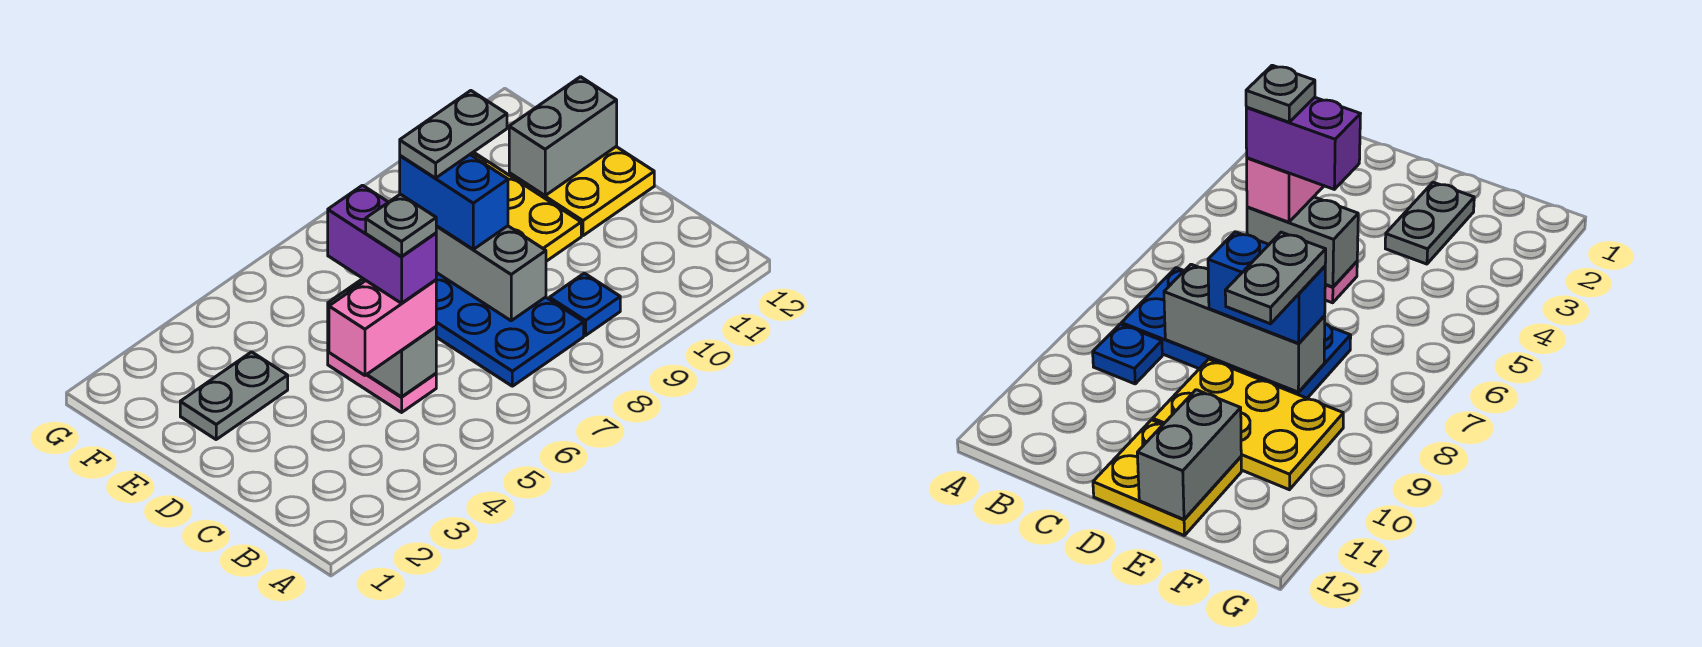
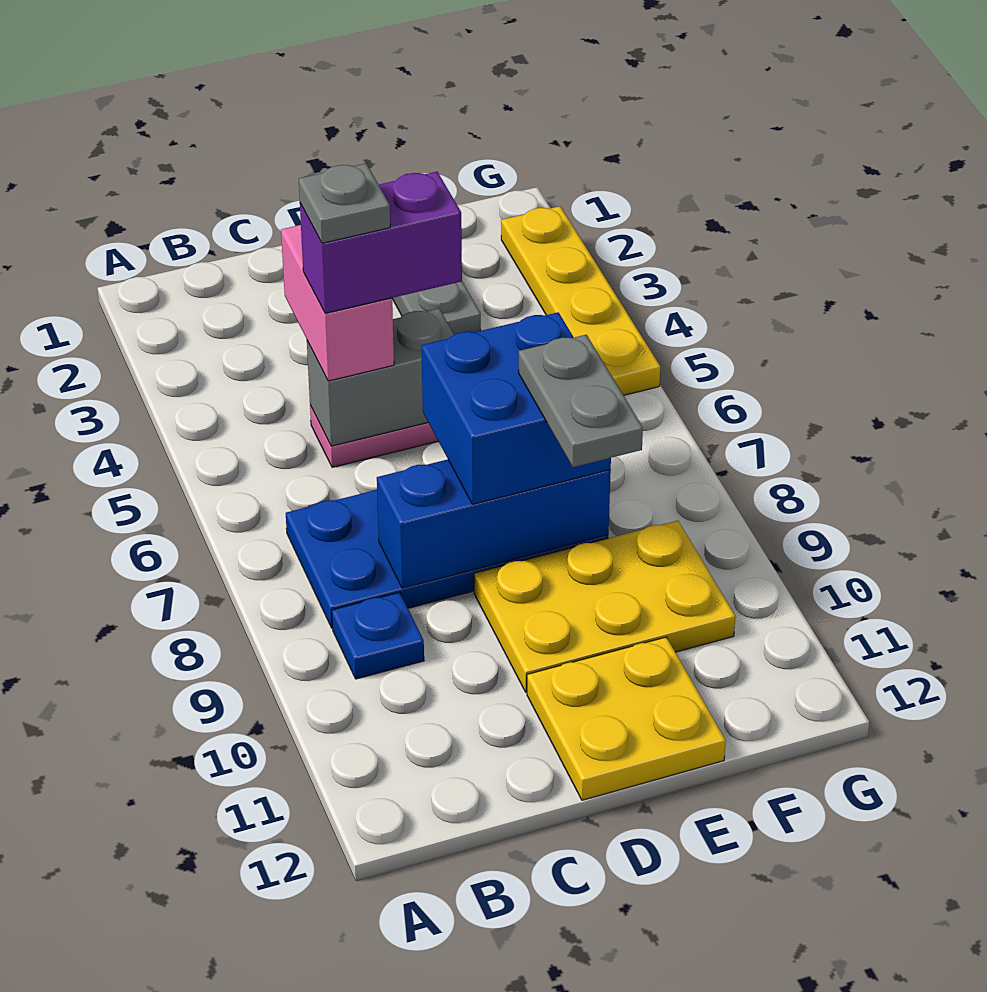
grey 1x3 brick [436,226,546,321] -> blue 1x3 brick [377,459,611,588]
blue 1x2 brick [400,155,508,249] -> blue 2x2 brick [421,312,611,504]
grey 1x2 brick [509,77,617,195] -> none
none -> yellow 1x4 plate [501,206,660,395]

